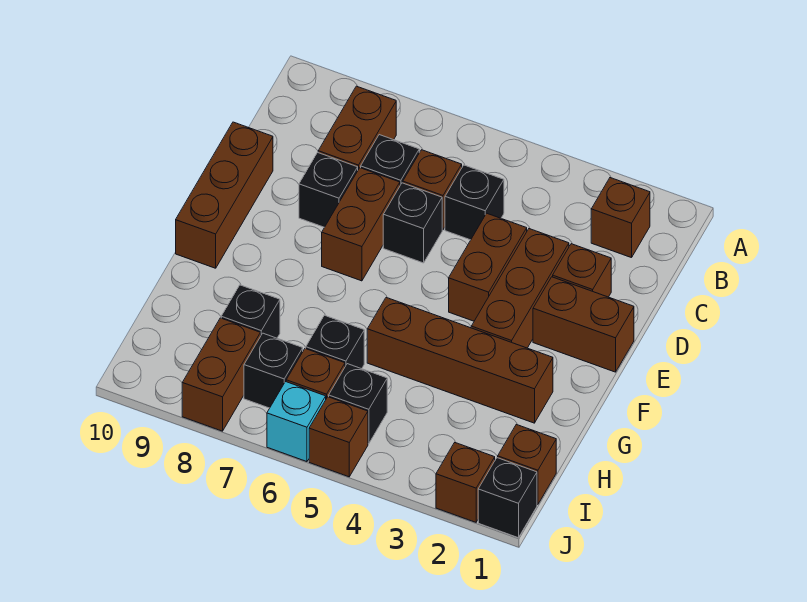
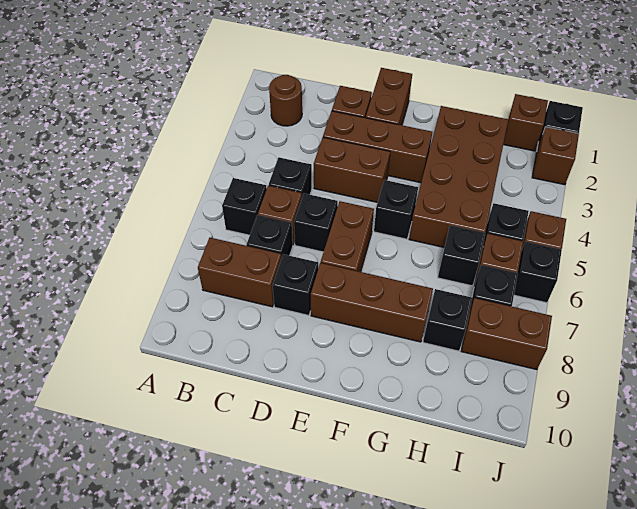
brown 1x1 brick [591,178,650,258] -> brown 1x1 round brick [269,75,302,126]
none -> black 1x1 brick [222,178,267,235]
brown 1x2 brick [322,168,400,281] -> brown 1x2 brick turned to [321,201,374,272]
brown 1x3 brick [176,122,273,268] -> brown 1x3 brick moved to [311,263,433,342]
none -> black 1x1 brick [374,180,418,239]
brown 1x4 brick [367,298,553,423] -> brown 2x4 brick [409,106,508,248]
cyan 1x1 brick [267,382,326,462] -> black 1x1 brick [514,242,562,303]

